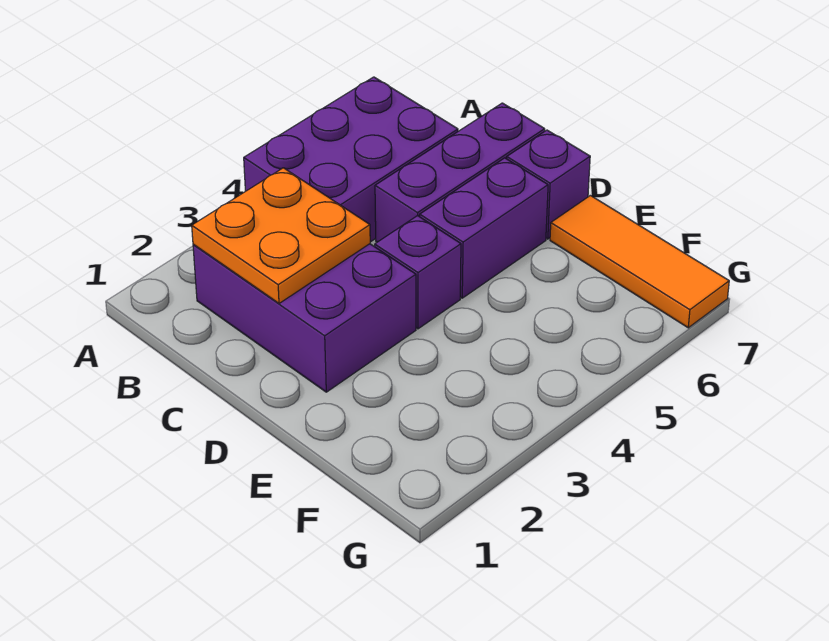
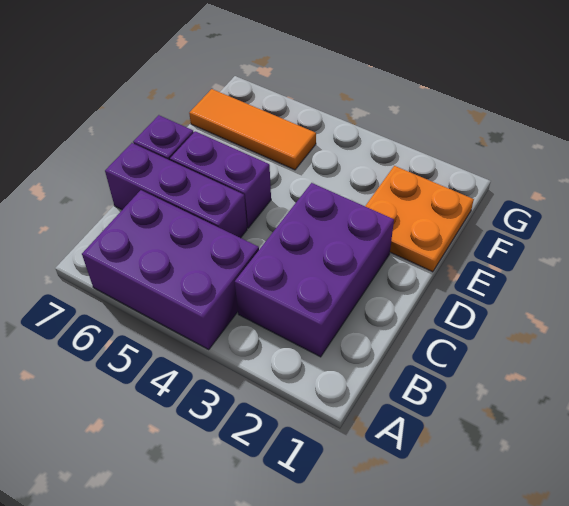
orange 2x2 plate [192,168,370,303] -> orange 2x2 plate moved to [365,166,474,272]
purple 1x1 brick [375,216,461,329] -> none
orange 1x3 tile [550,195,729,328] -> orange 1x3 tile turned to [189,89,316,170]

